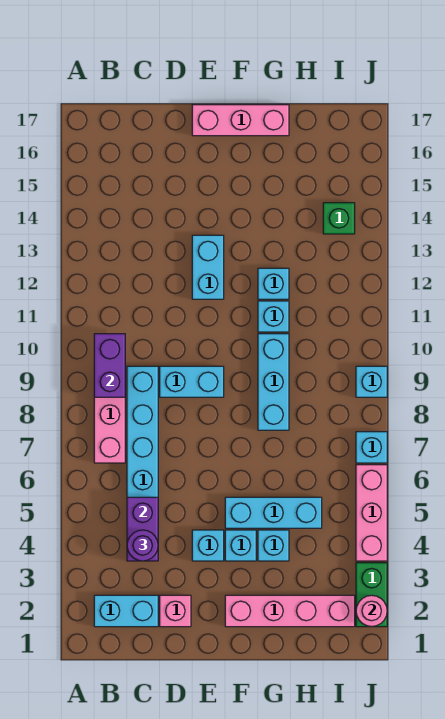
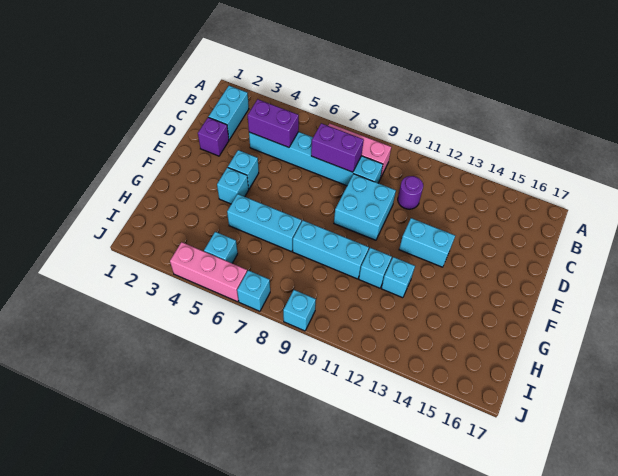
purple 1x2 brick [94,334,125,397] -> purple 1x2 brick moved to [311,123,364,172]
purple 1x1 round brick [127,530,158,561] -> purple 1x1 round brick moved to [398,176,423,209]
pink 1x1 brick [160,595,191,627] -> purple 1x1 brick [198,117,229,156]
cyan 1x2 brick [160,366,224,397] -> cyan 2x2 brick [334,174,396,240]
pink 1x3 brick [192,105,289,136] -> none
pink 1x4 brick [225,595,355,627] -> none
cyan 1x3 brick [225,497,322,528] -> cyan 1x3 brick turned to [227,194,302,252]
cyan 1x1 brick [258,530,289,561] -> cyan 1x1 brick moved to [204,232,238,263]
green 1x1 brick [323,203,355,234] -> none
green 1x2 brick [356,563,387,627] -> none
pink 1x1 round brick [356,595,387,627] -> none

